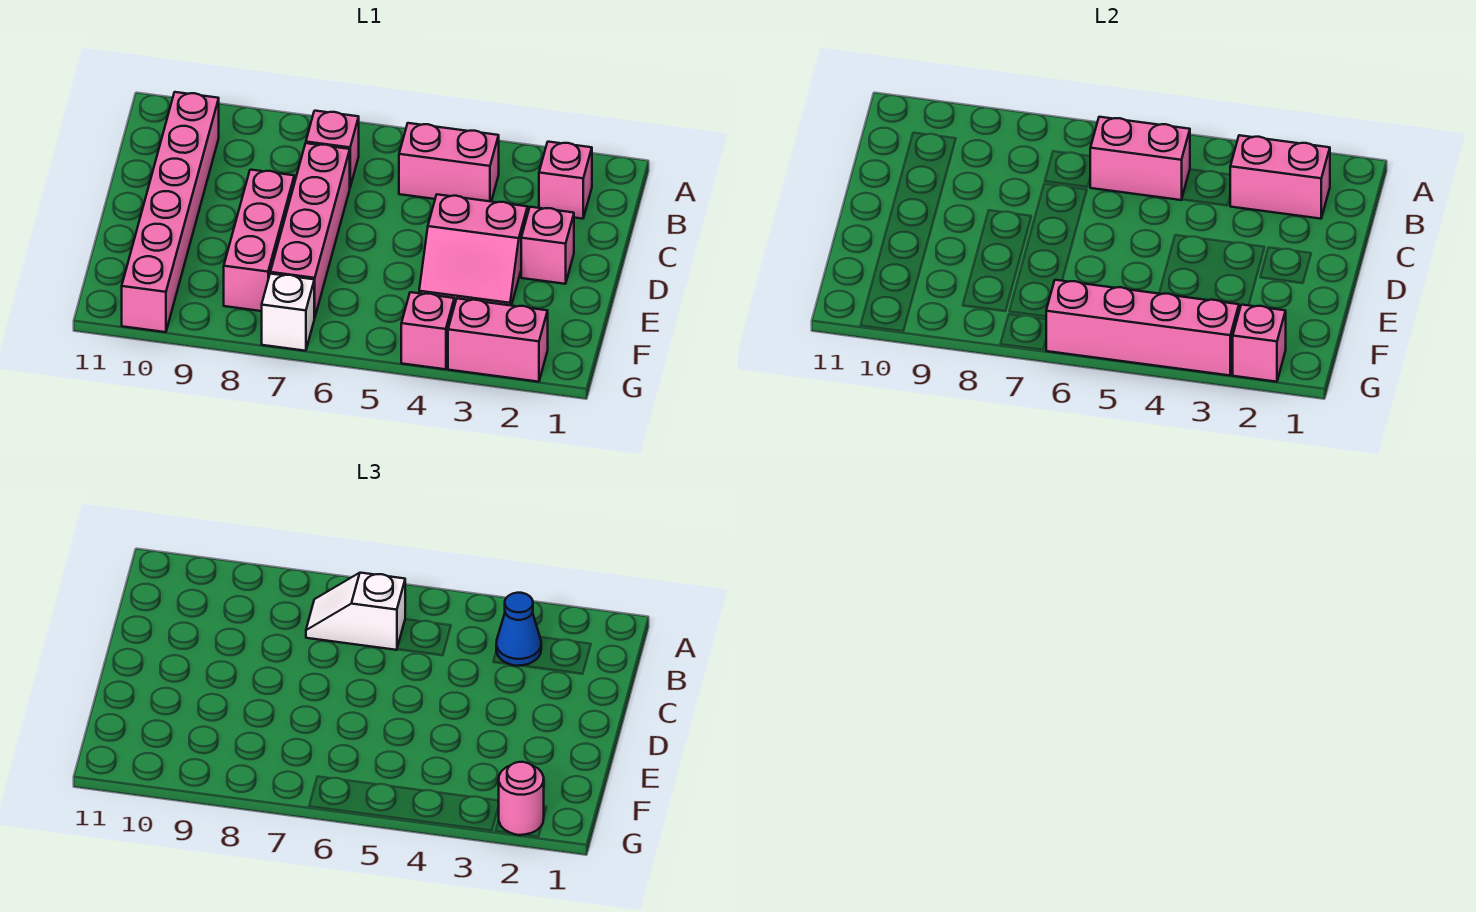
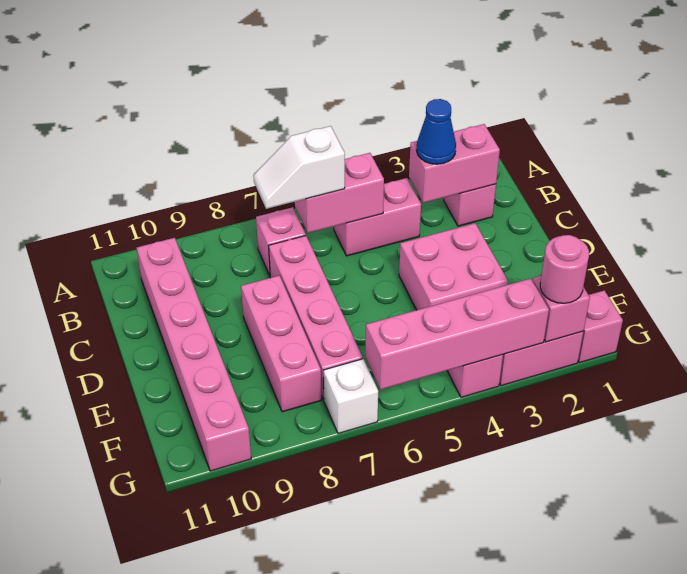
pink 1x1 brick [521,207,574,284] -> pink 1x1 brick moved to [578,290,623,363]
pink 2x2 slope [419,194,528,306] -> pink 2x2 brick [399,223,508,310]

